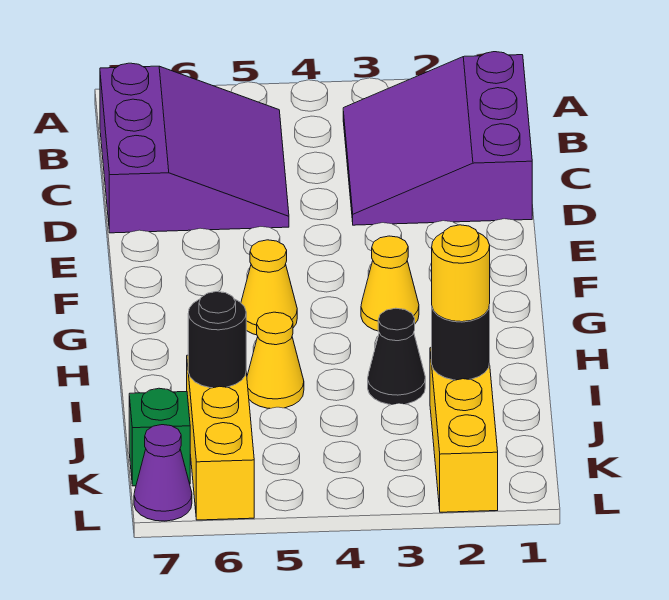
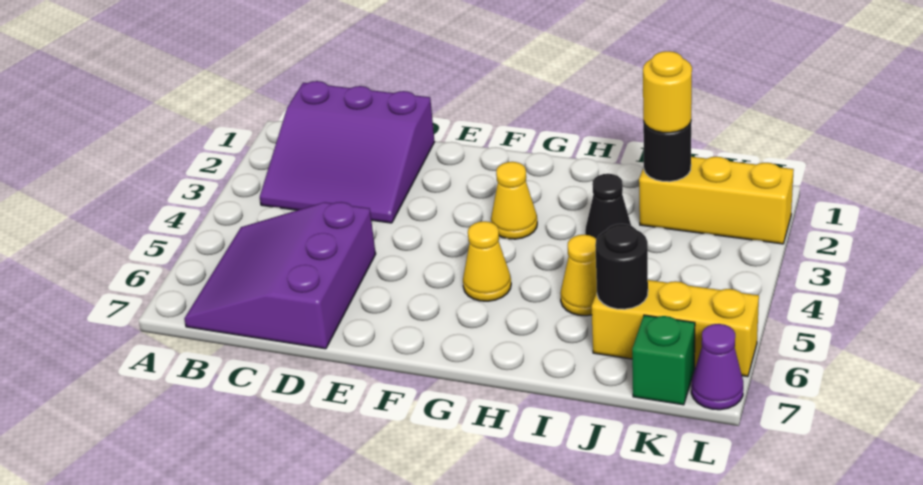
purple 3x3 slope [100,63,289,233] -> purple 3x3 slope turned to [184,202,376,349]

